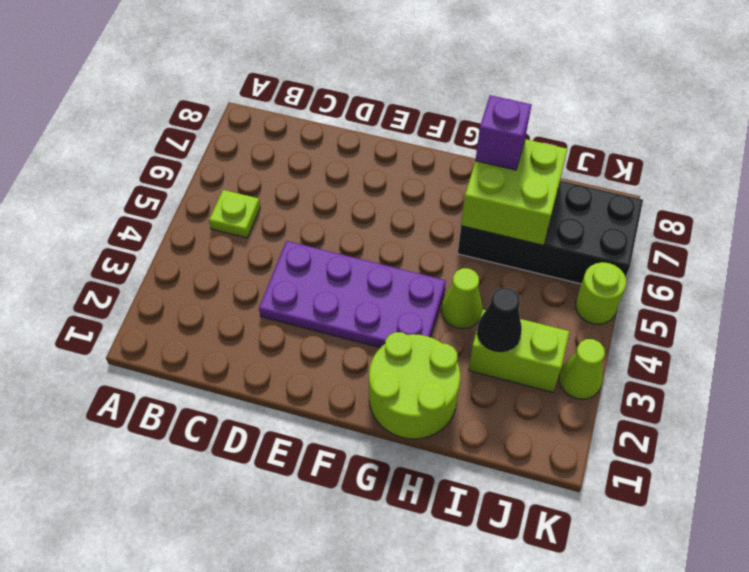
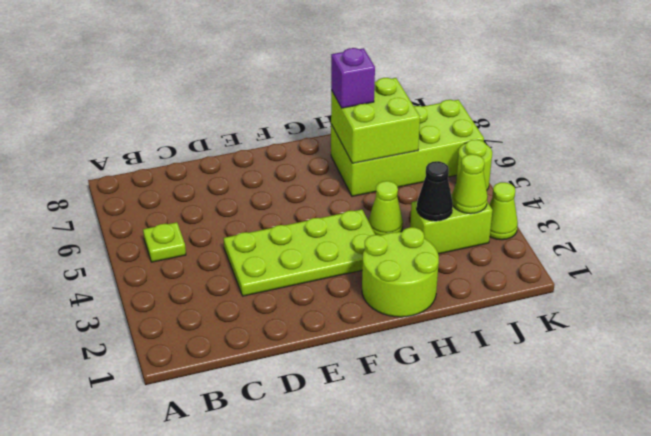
purple 2x4 plate [259,241,446,348] -> lime 2x4 plate [224,209,375,296]
black 2x4 brick [458,181,643,284] -> lime 2x4 brick [331,100,484,196]
none -> lime 1x1 cone [452,154,488,214]

